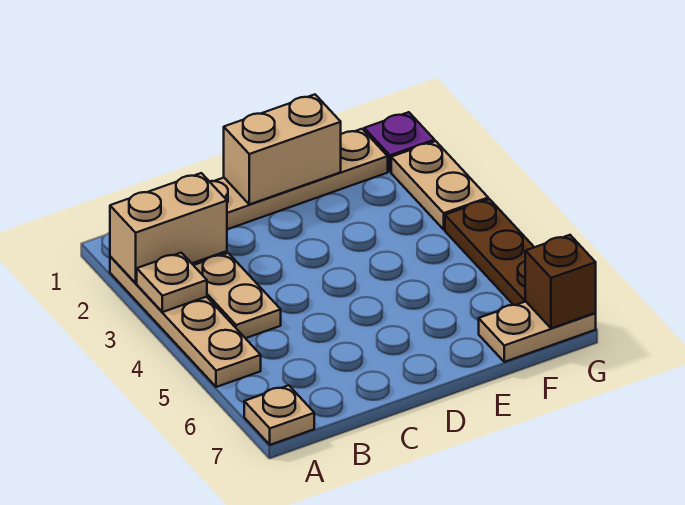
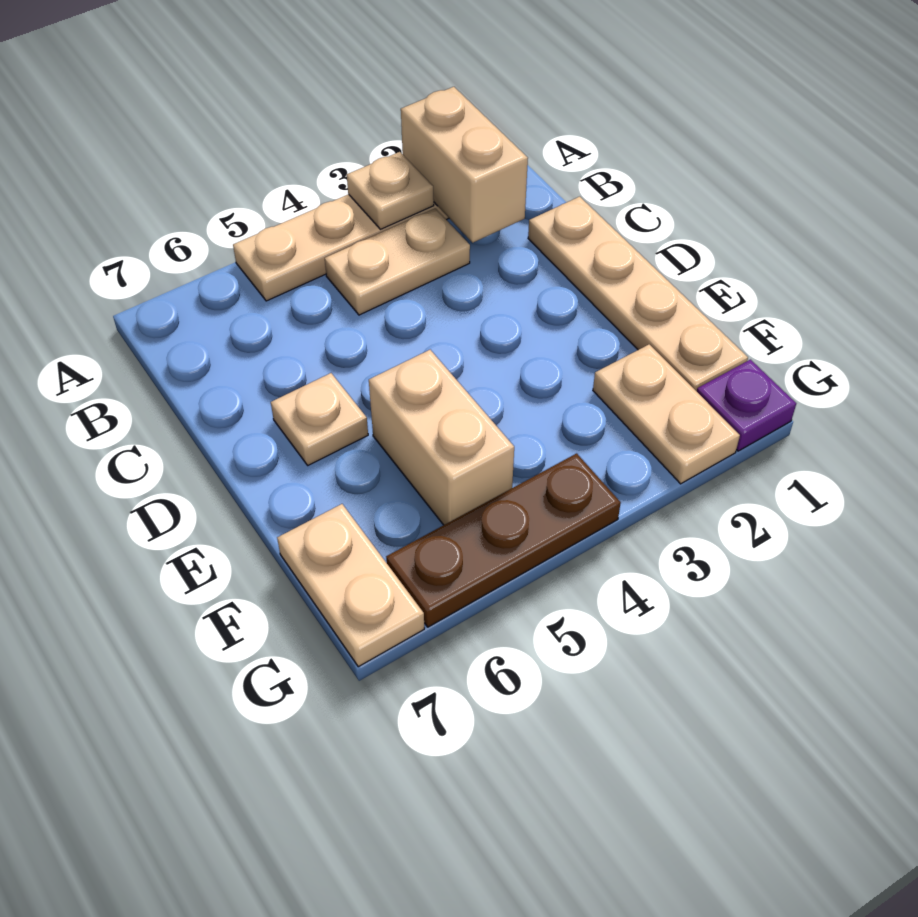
tan 1x1 plate [244,385,314,445] -> tan 1x1 plate moved to [271,373,368,465]
tan 1x2 brick [224,95,341,204] -> tan 1x2 brick moved to [369,350,514,525]
tan 1x2 plate [391,141,488,229] -> tan 1x2 plate turned to [593,344,740,484]
brown 1x1 brick [525,235,596,328] -> none

